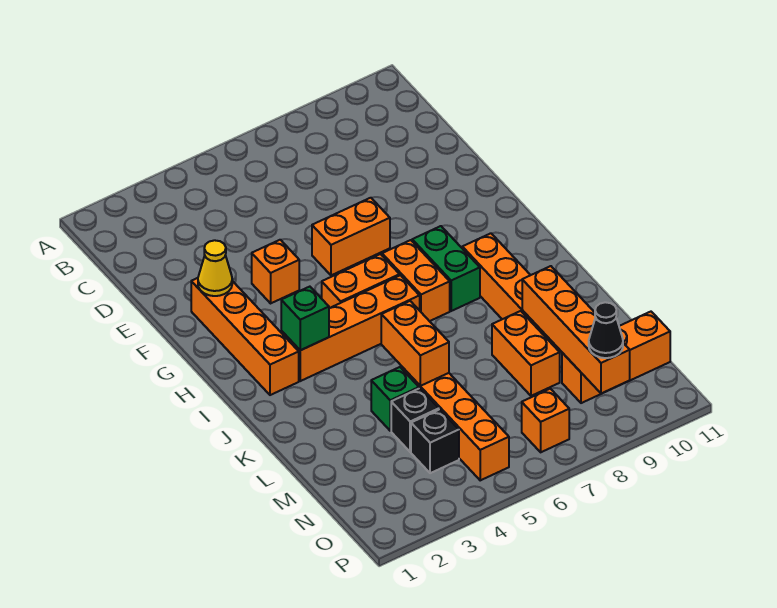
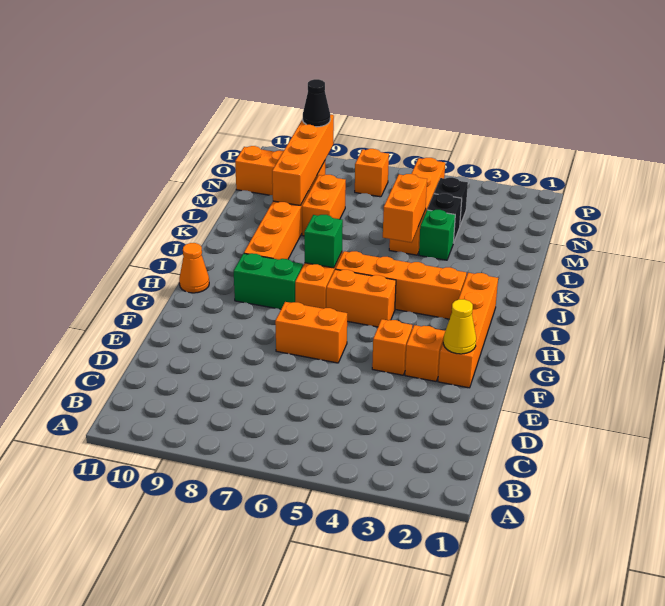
none -> orange 1x1 brick [405,325,445,381]
green 1x2 brick [412,226,480,311] -> green 1x2 brick turned to [234,253,303,309]
none -> orange 1x1 cone [179,243,209,293]
green 1x1 brick [281,287,329,350] -> green 1x1 brick moved to [304,215,343,268]

